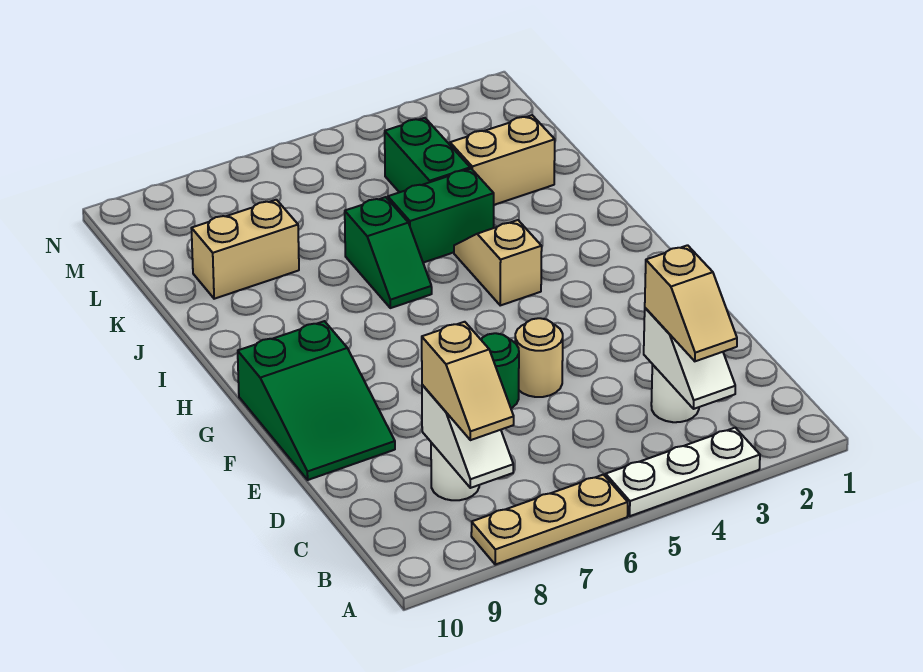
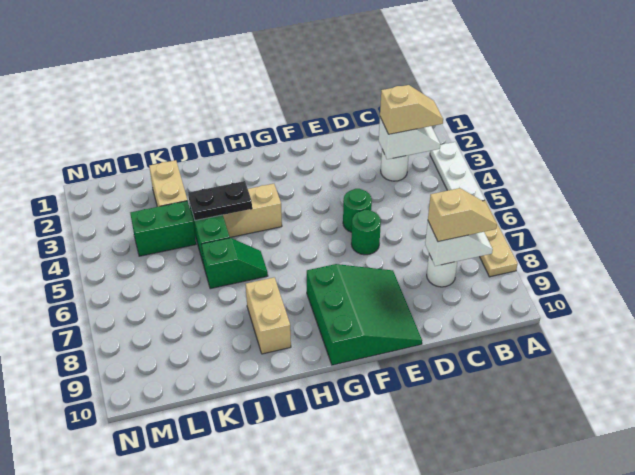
tan 1x1 round brick [515,318,563,397] -> green 1x1 round brick [343,189,372,232]
green 2x3 slope [238,321,395,480] -> green 3x3 slope [307,264,422,365]
none -> black 1x2 plate [188,181,252,220]
tan 1x2 brick [191,200,299,299] -> tan 1x2 brick moved to [246,277,291,354]

